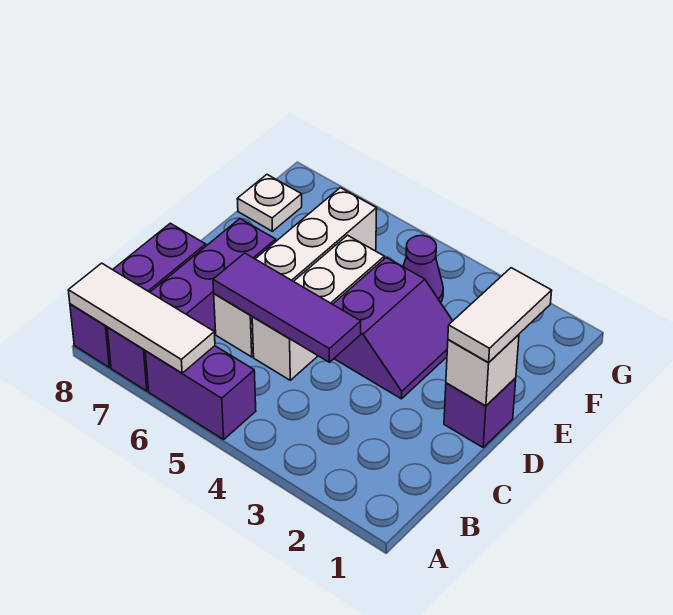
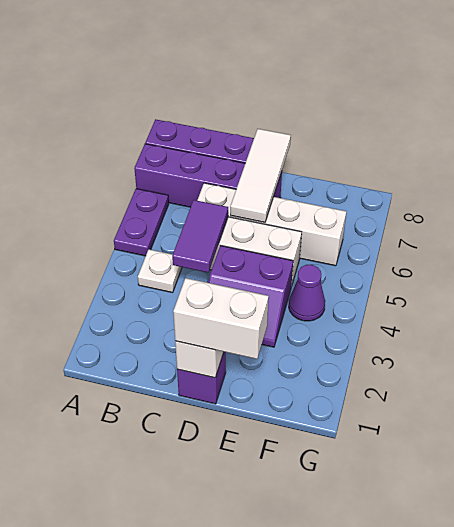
purple 1x2 brick [145,346,256,439] -> purple 1x2 plate [114,189,169,256]
white 1x3 tile [68,263,215,373] -> white 1x3 tile moved to [230,129,291,222]
purple 1x3 tile [213,253,361,362] -> purple 1x2 tile [172,200,228,273]
white 1x2 tile [448,268,552,362] -> white 1x2 brick [173,278,269,359]
white 1x1 plate [237,175,302,231] -> white 1x1 plate moved to [138,250,182,293]

